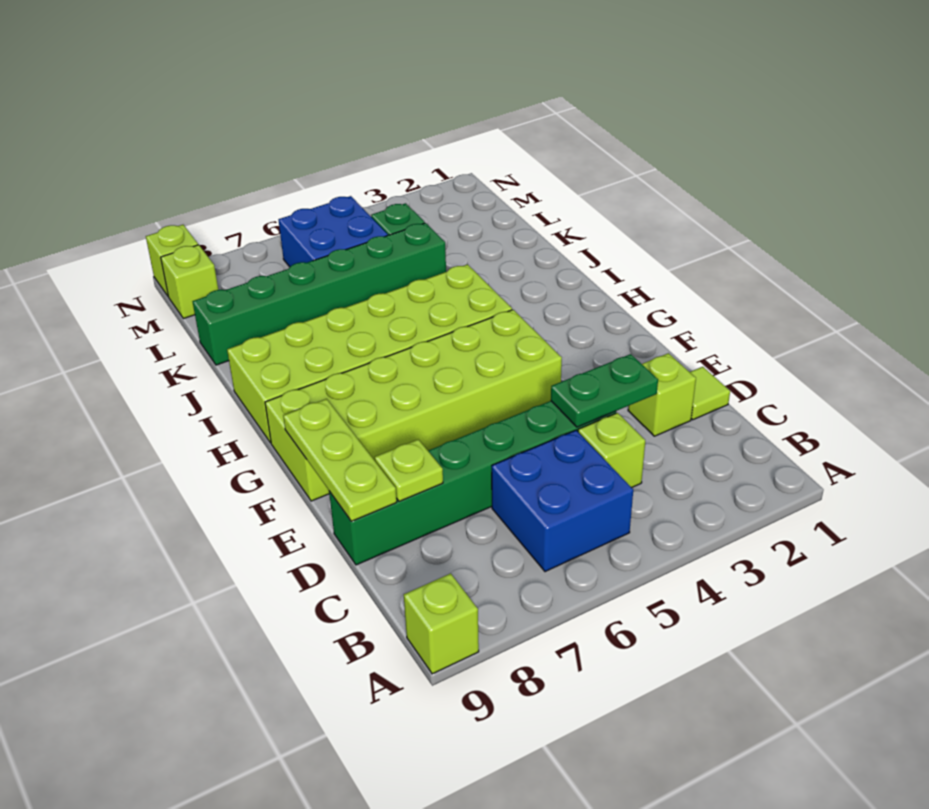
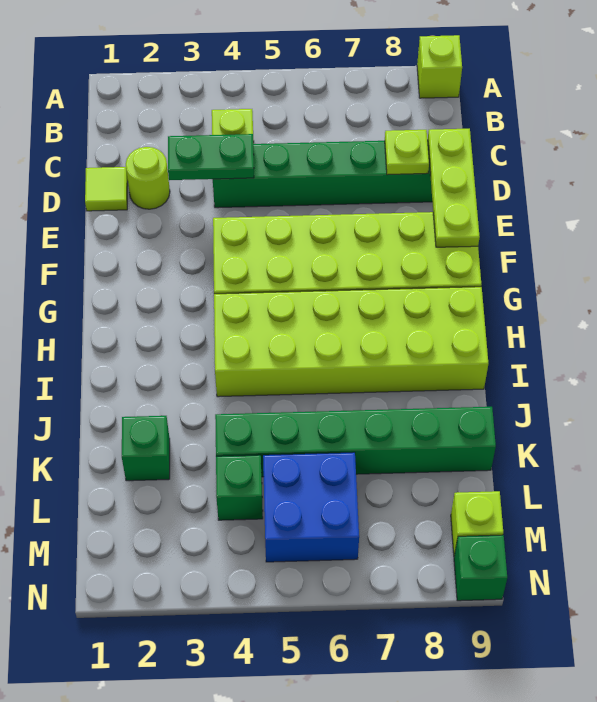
blue 2x2 brick [492,430,633,572] -> none
lime 1x1 brick [628,353,696,436] -> lime 1x1 round brick [126,147,170,209]
none -> green 1x1 brick [122,416,170,481]
lime 1x1 brick [146,225,198,296] -> green 1x1 brick [454,535,507,601]

